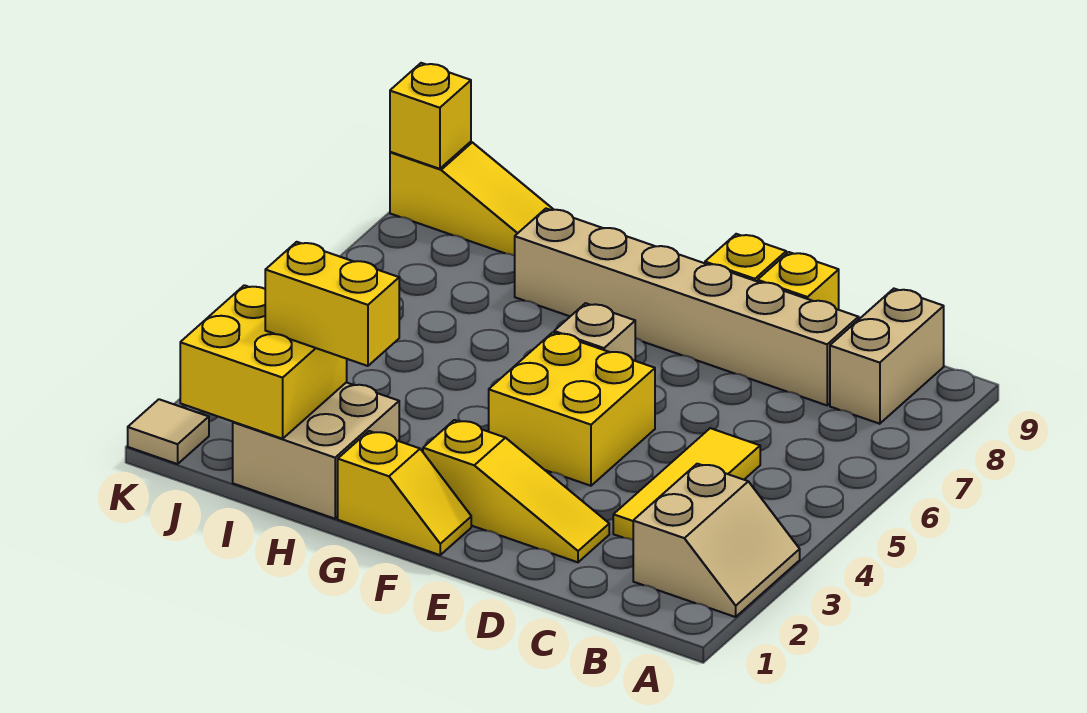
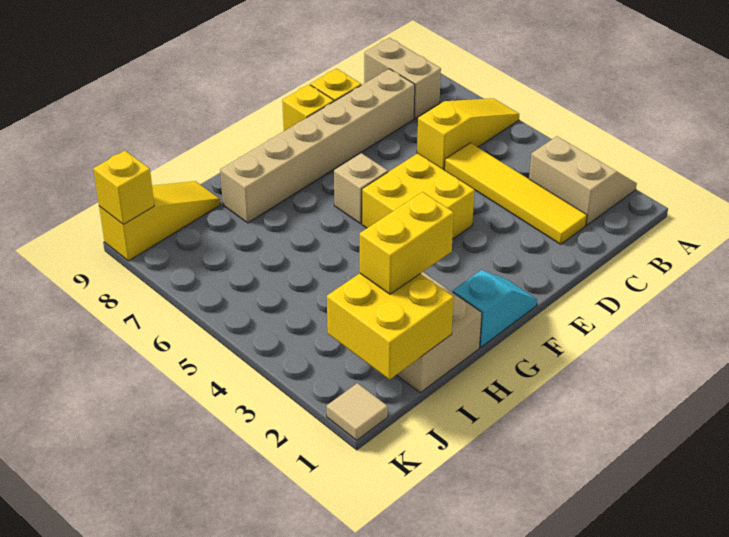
yellow 1x3 tile [613,428,760,540] -> yellow 1x4 tile [445,143,587,244]
yellow 1x3 slope [423,420,609,562] -> yellow 1x3 slope moved to [417,98,519,170]
yellow 1x2 slope [338,431,471,555] -> cyan 1x2 slope [453,270,537,347]

